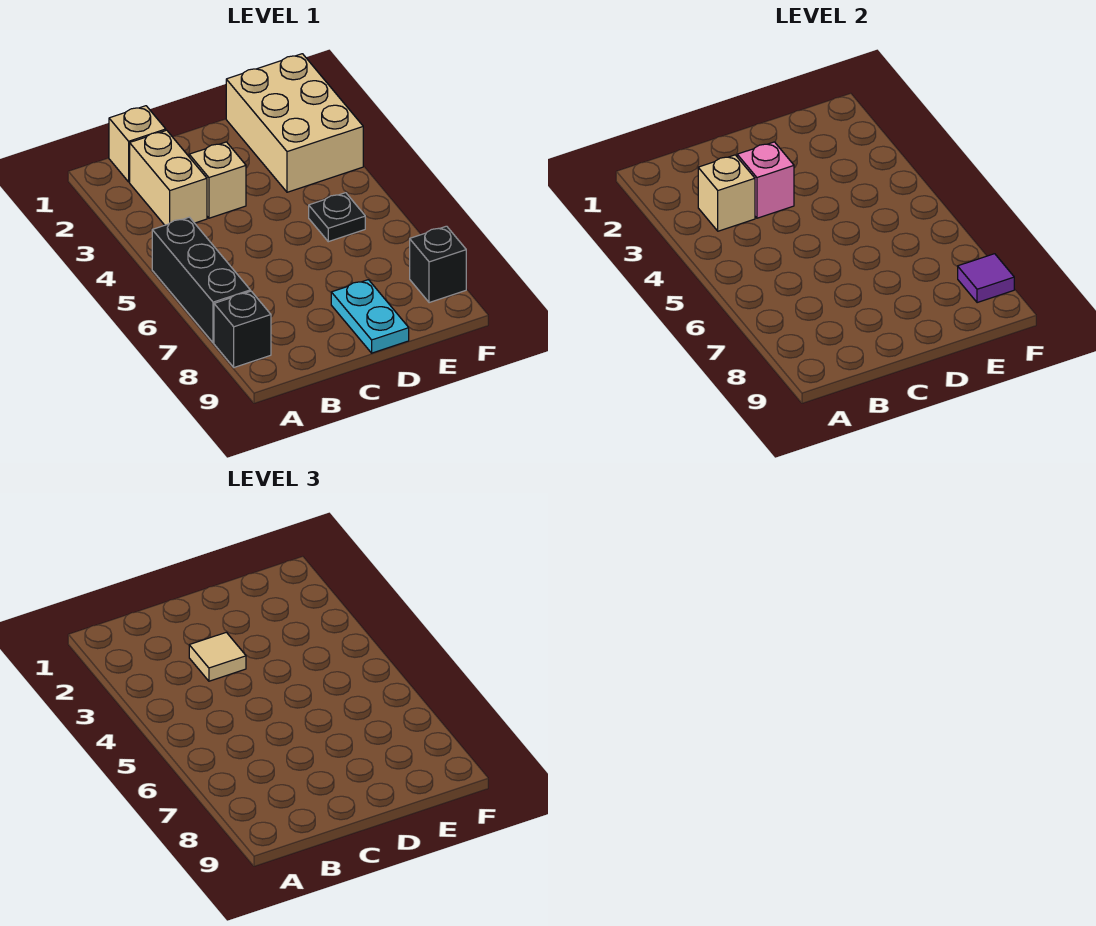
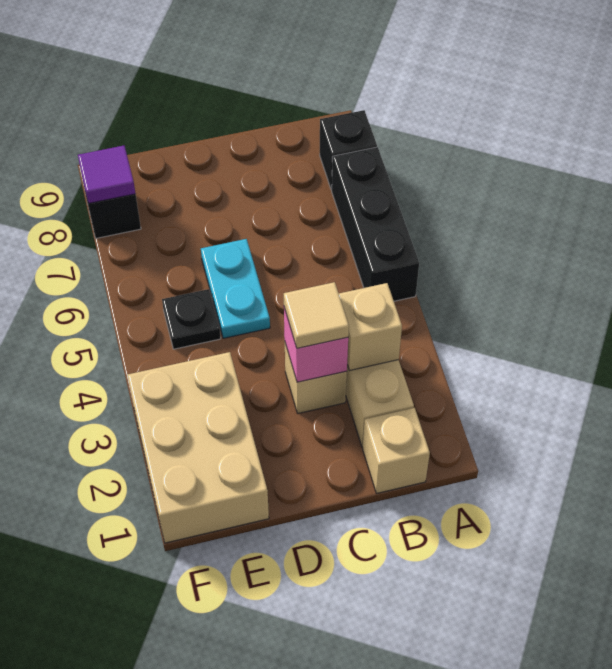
cyan 1x2 plate [331,280,409,353] -> cyan 1x2 plate moved to [201,239,270,338]

